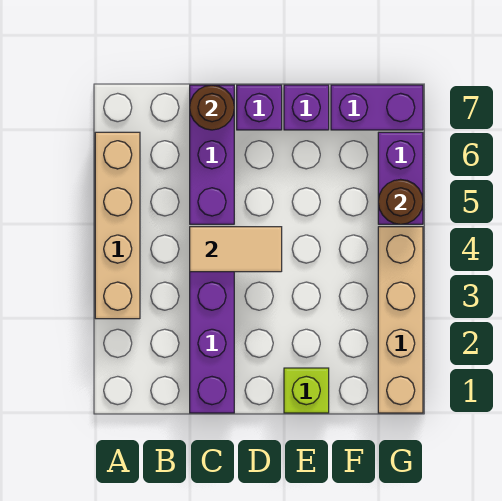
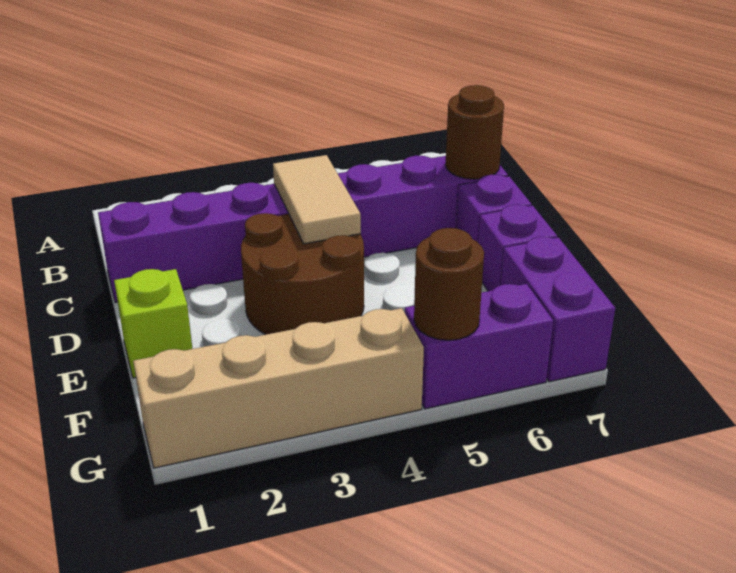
tan 1x4 brick [95,132,140,319] -> none
none -> brown 2x2 round brick [241,213,364,335]

